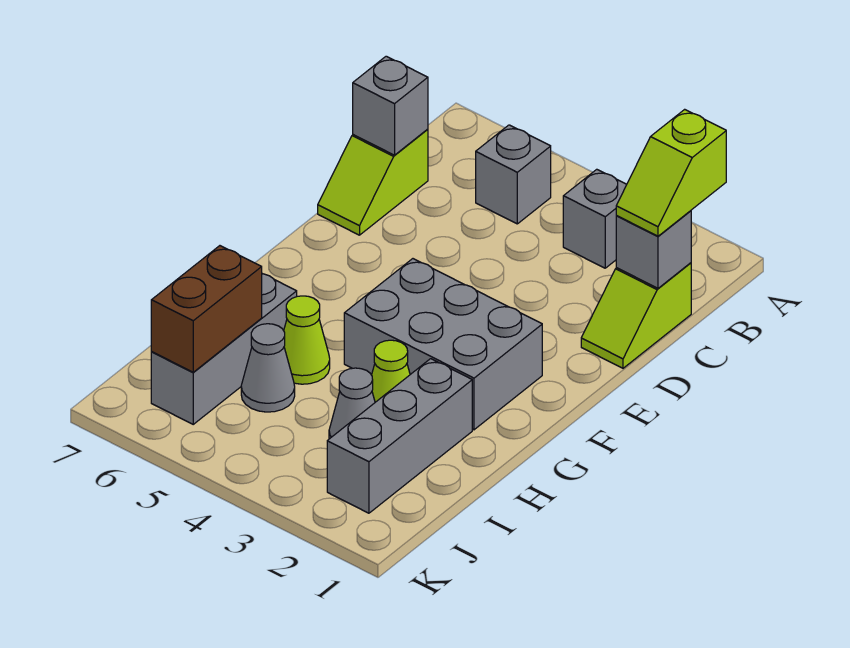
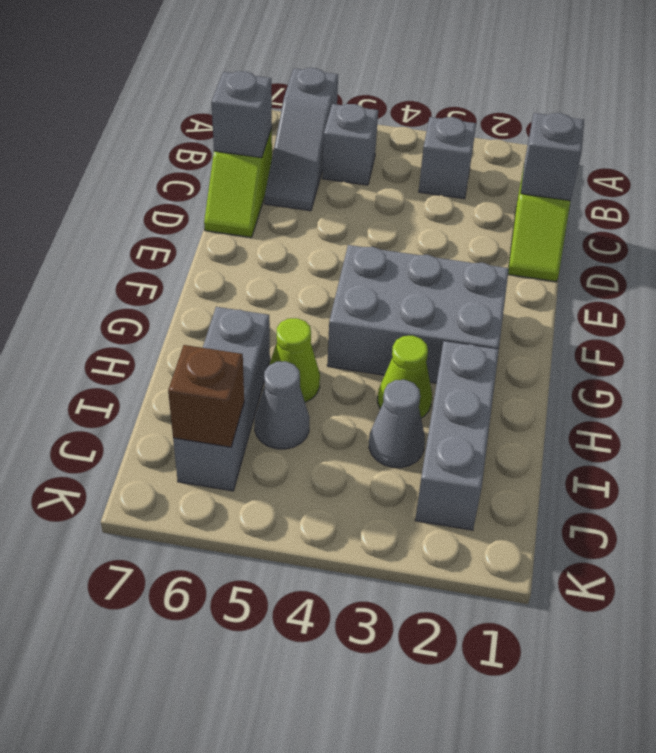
none -> grey 1x3 slope [265,68,338,211]
lime 1x2 slope [616,109,726,236] -> none
brown 1x2 brick [151,246,262,372] -> brown 1x1 brick [168,345,244,447]

